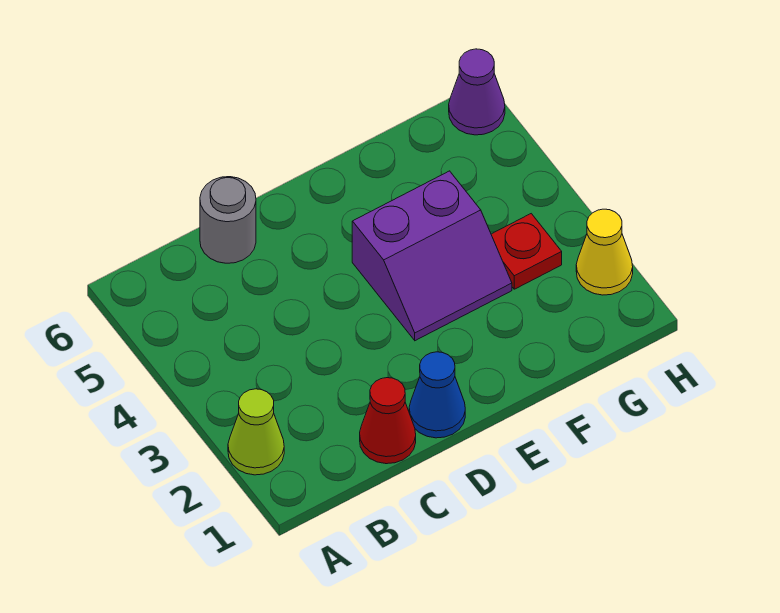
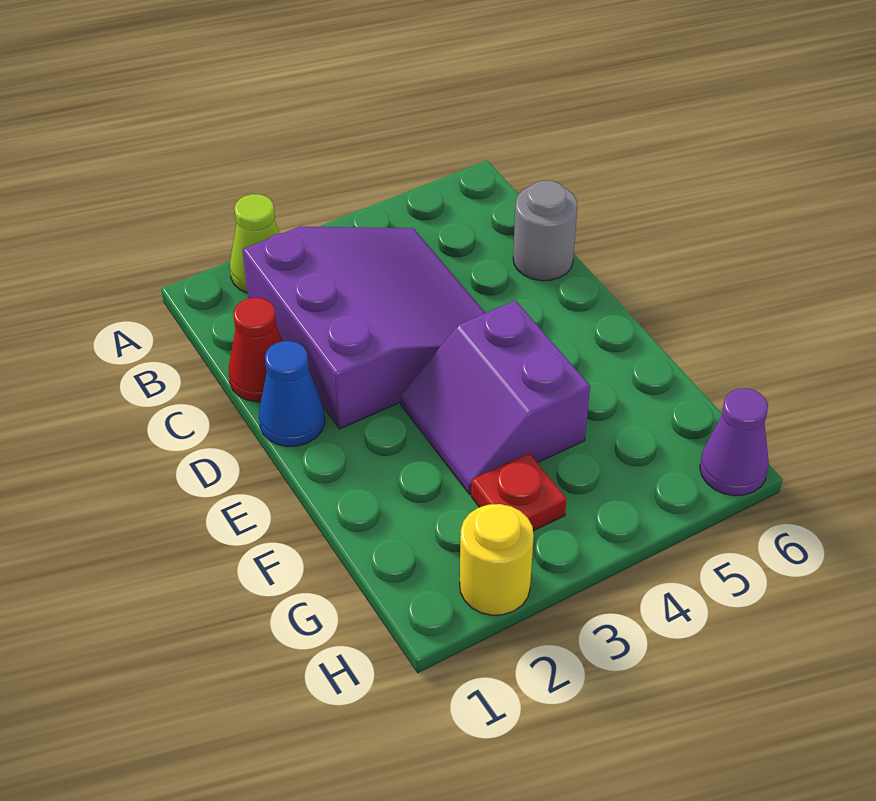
none -> purple 3x3 slope [242,226,485,429]
yellow 1x1 cone [576,209,633,295] -> yellow 1x1 round brick [460,504,534,615]

